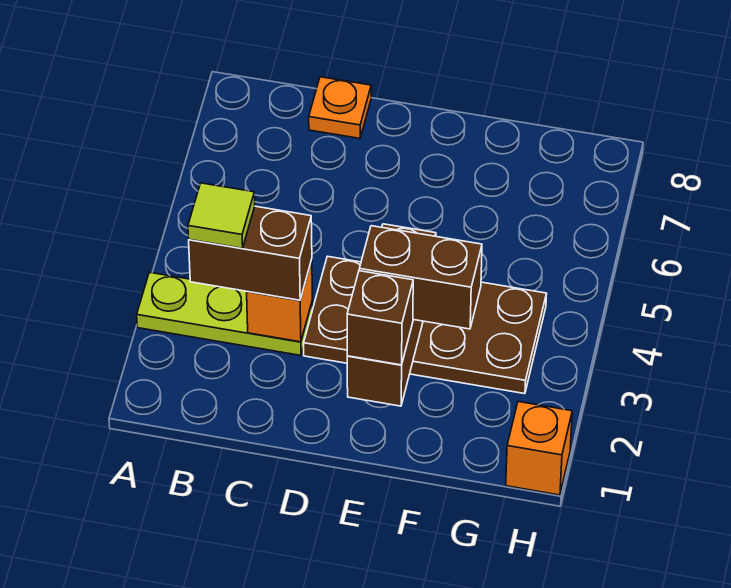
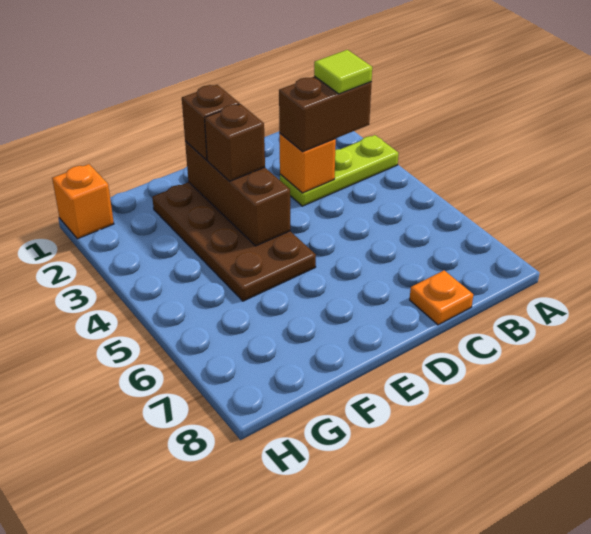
brown 2x4 plate [304,256,547,394] -> brown 2x4 plate turned to [152,182,316,301]
brown 1x2 brick [359,226,482,329] -> brown 1x1 brick [205,104,265,181]

